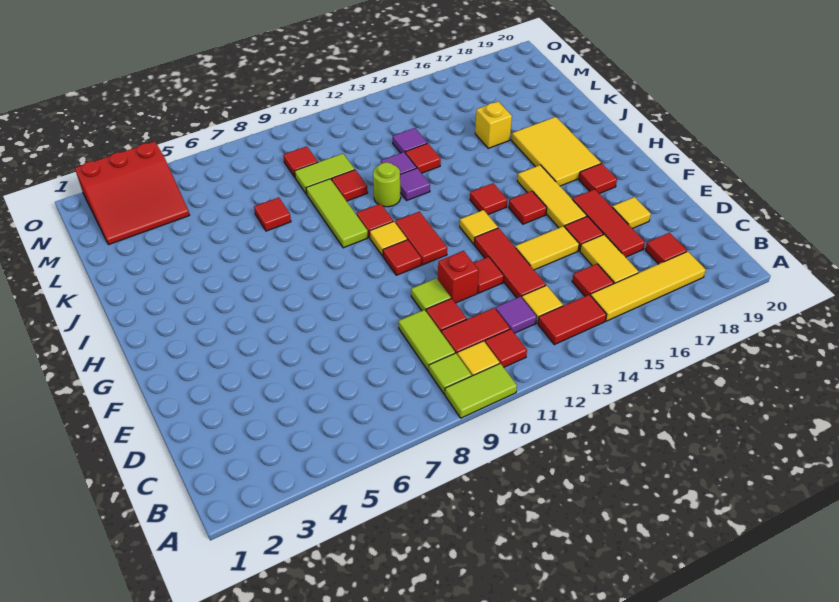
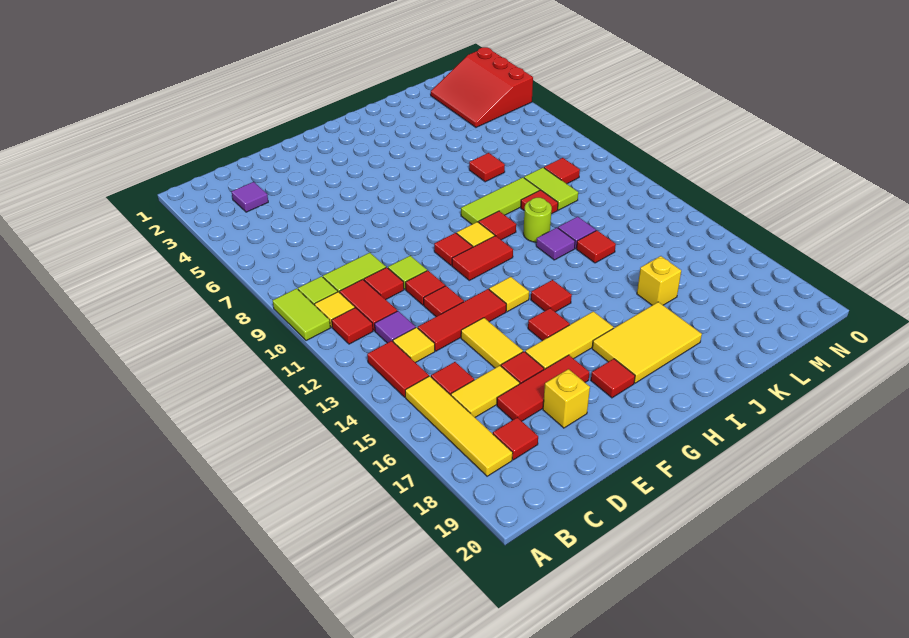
red 1x1 brick [438,251,479,303] -> red 1x1 tile [406,271,445,305]
yellow 1x1 tile [612,197,651,229] -> yellow 1x1 brick [543,369,590,428]
purple 1x1 tile [393,128,427,153] -> purple 1x1 tile moved to [232,182,268,212]

